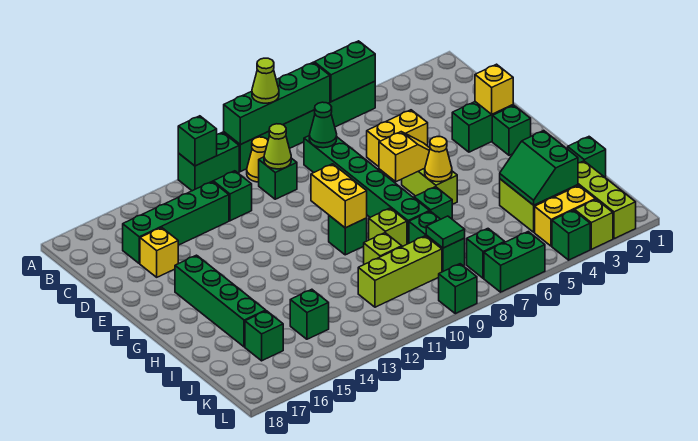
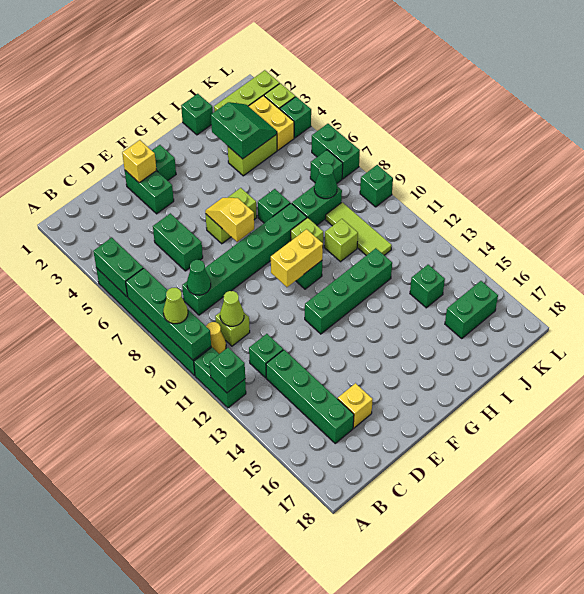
green 1x1 brick [259,157,297,199] -> lime 1x1 brick [215,313,250,346]
yellow 1x2 brick [367,110,428,167] -> green 1x2 brick [153,213,203,271]
green 1x4 brick [175,255,266,347] -> green 1x4 brick moved to [305,248,392,334]
yellow 1x1 cone [425,137,452,182] -> none
green 2x2 slope [500,131,578,205] -> green 2x2 slope turned to [211,102,277,159]
green 1x1 tile [426,216,465,248] -> green 1x1 cone [314,164,337,199]
lime 1x3 brick [358,236,442,307] -> lime 1x3 tile [326,202,392,255]
green 1x1 brick [245,311,283,361] -> green 1x2 brick [445,281,498,338]

